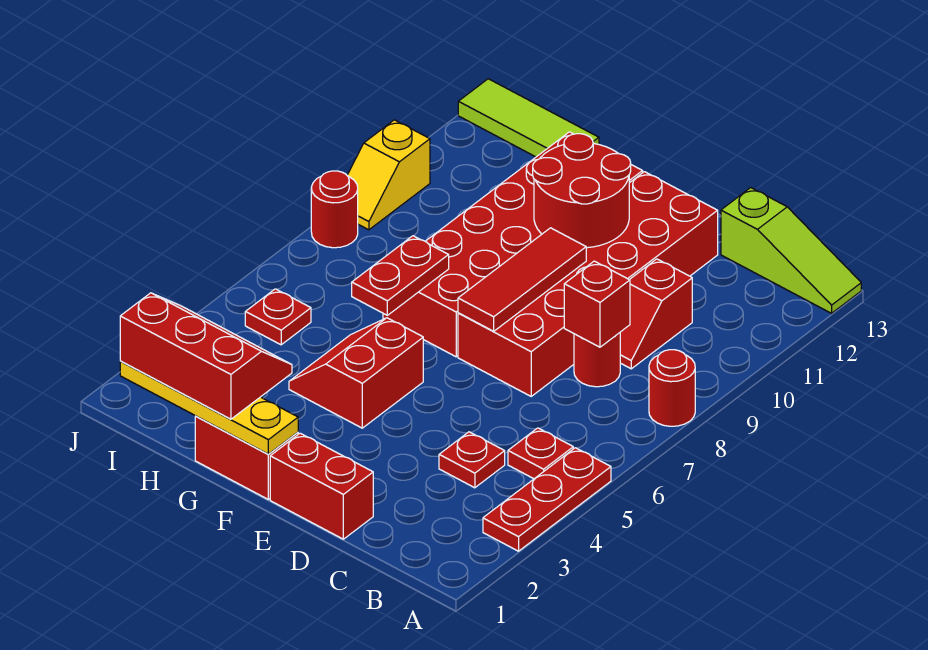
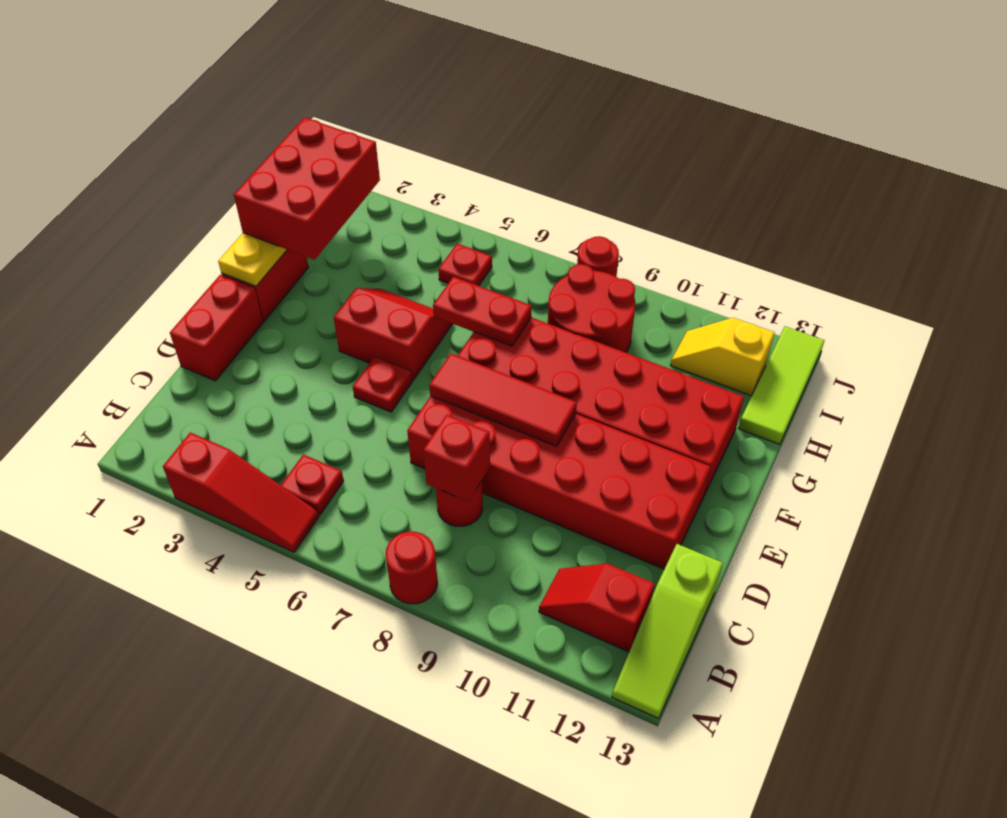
red 1x3 plate [483,448,611,551] -> red 1x3 slope [163,433,319,552]
red 1x1 plate [439,432,505,488] -> red 1x1 plate moved to [353,357,412,412]
red 1x2 slope [620,259,692,369] -> red 1x2 slope moved to [539,563,655,652]
red 2x2 round brick [533,134,631,248] -> red 2x2 round brick moved to [548,264,635,352]
red 2x3 slope [120,293,292,419] -> red 2x3 brick [234,117,380,260]
yellow 1x2 slope [347,120,430,230] -> yellow 1x2 slope moved to [671,318,775,396]

